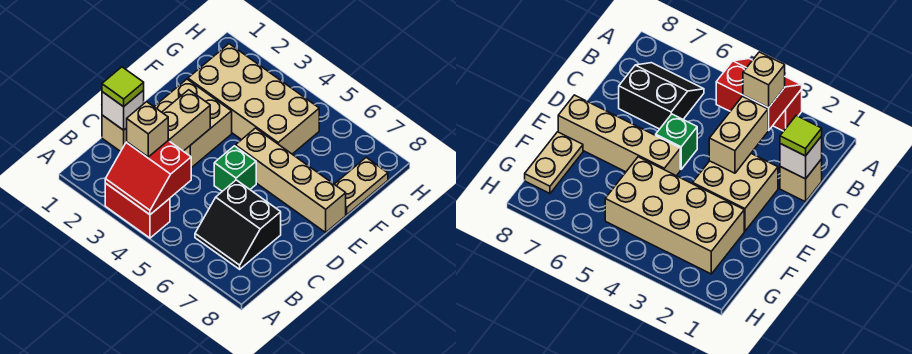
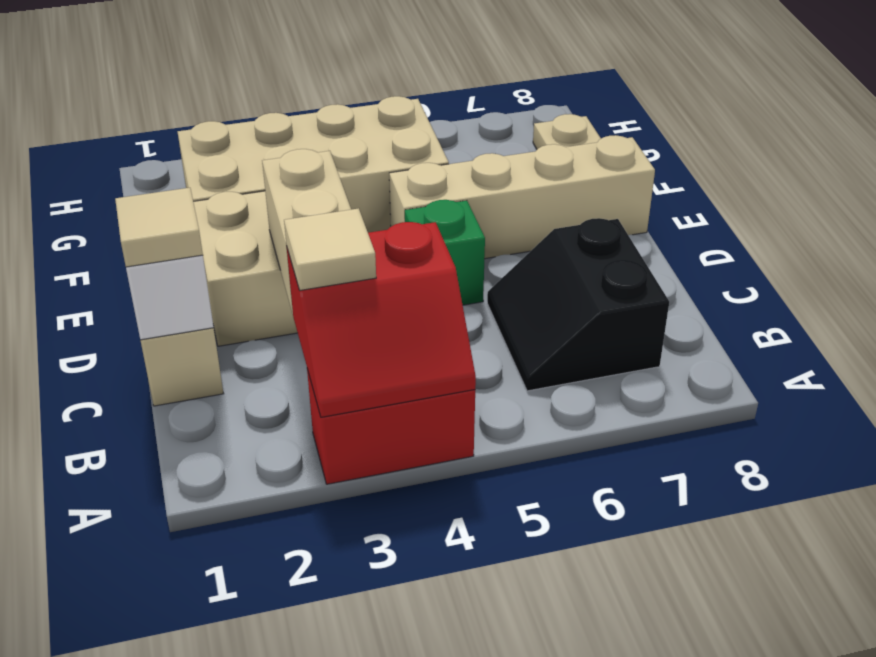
tan 1x1 brick [127,102,168,157] -> tan 1x1 tile [284,208,376,290]
black 2x2 slope [195,180,281,269] -> black 2x2 slope turned to [487,218,669,391]
lime 1x1 tile [102,67,144,107] -> tan 1x1 tile [115,188,203,267]

